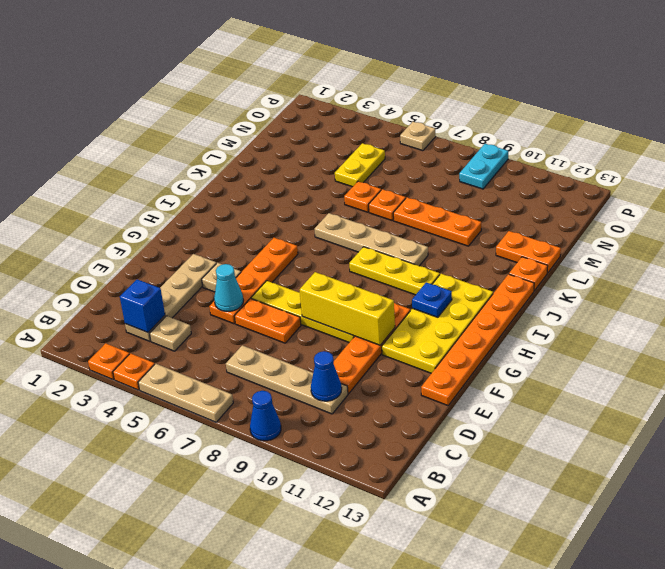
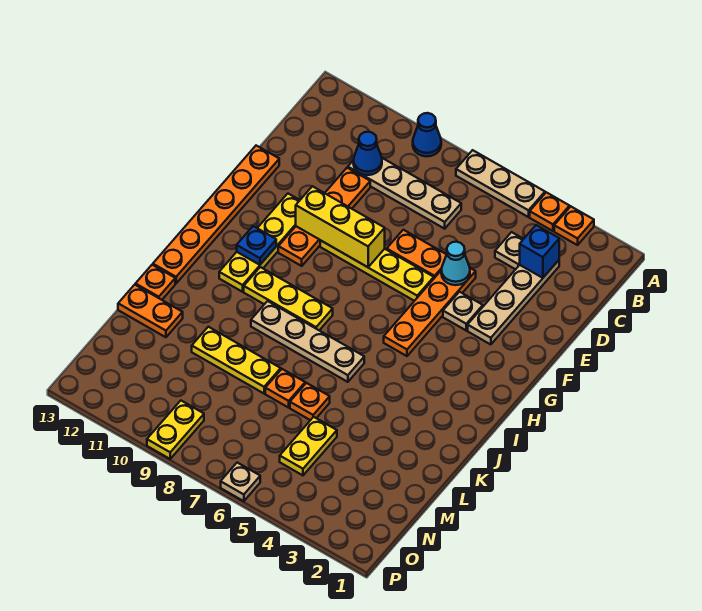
yellow 2x4 plate [382,274,493,373] -> yellow 1x4 plate [219,194,300,292]
orange 1x3 plate [393,198,481,246] -> yellow 1x3 plate [192,327,281,393]
cyan 1x2 plate [459,144,508,189] -> yellow 1x2 plate [147,401,204,459]

